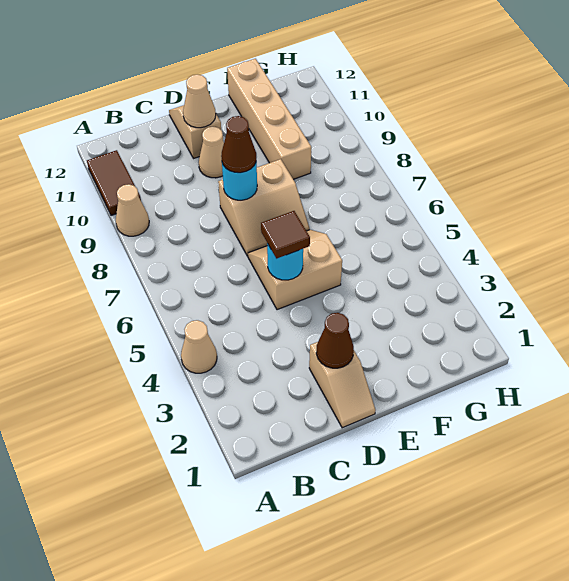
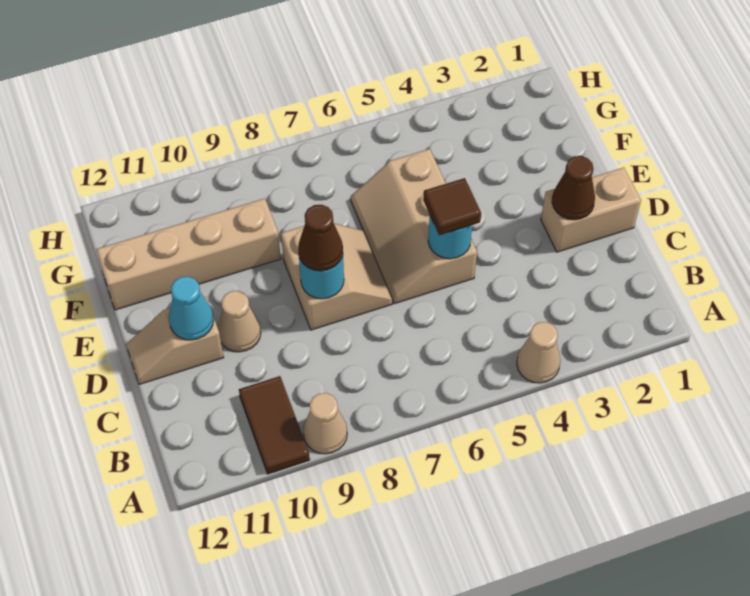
brown 1x2 tile [87,150,141,216] -> brown 1x2 tile turned to [239,376,310,474]
tan 1x2 slope [309,342,376,428] -> tan 1x2 brick [541,167,641,252]
tan 2x2 slope [248,230,342,310] -> tan 2x3 slope [351,149,477,304]
tan 1x1 cone [183,75,216,128] -> cyan 1x1 cone [169,276,214,340]

